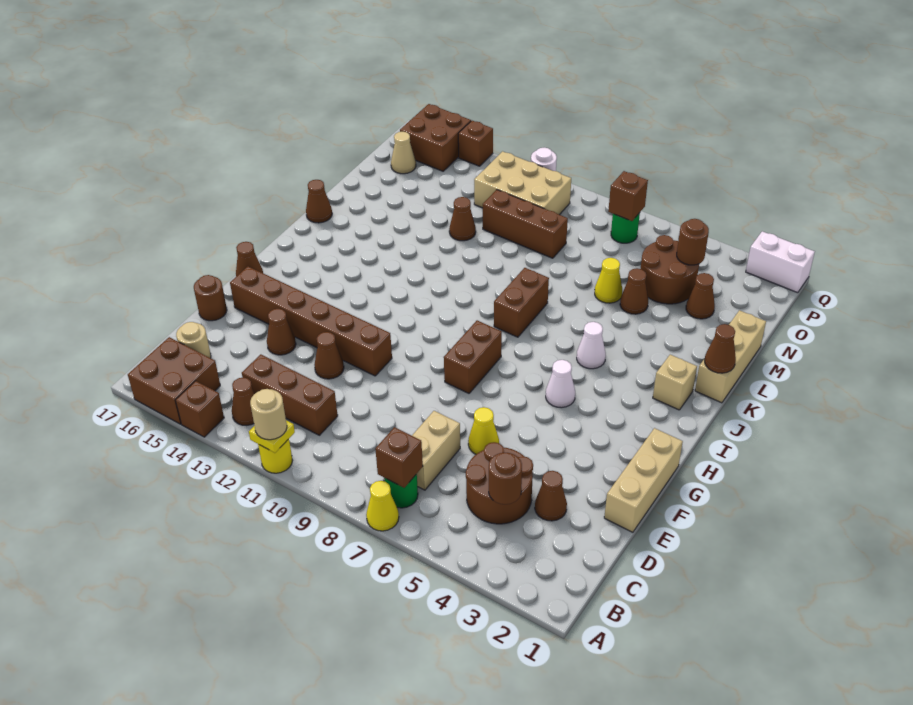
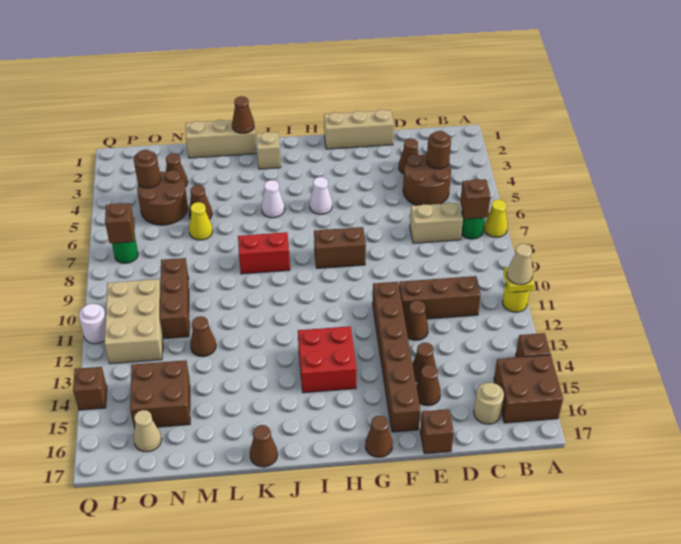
tan 1x1 round brick [250,389,287,440] -> tan 1x1 cone [507,244,533,285]
brown 1x1 cone [232,377,255,425] -> brown 1x1 cone moved to [416,365,441,406]
brown 1x3 brick [242,354,338,435] -> brown 1x3 brick turned to [399,276,481,320]
yellow 1x1 cone [468,407,499,454] -> none
brown 1x1 round brick [194,275,227,321] -> brown 1x1 brick [420,409,454,454]
none -> red 2x2 brick [298,326,357,393]
brown 1x2 brick [494,268,549,337] -> red 1x2 brick [238,232,290,274]
brown 2x2 brick [400,104,471,171] -> brown 2x2 brick moved to [130,360,190,428]
white 1x2 brick [746,231,815,293] -> none

